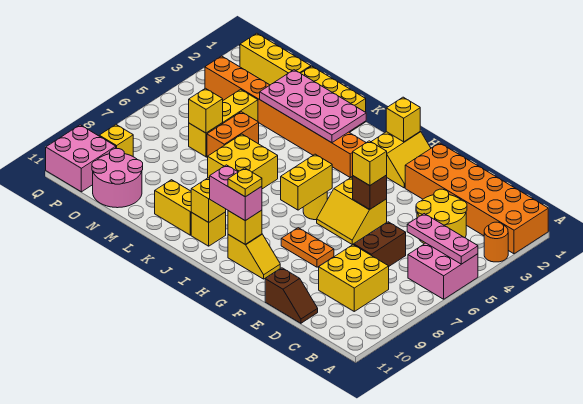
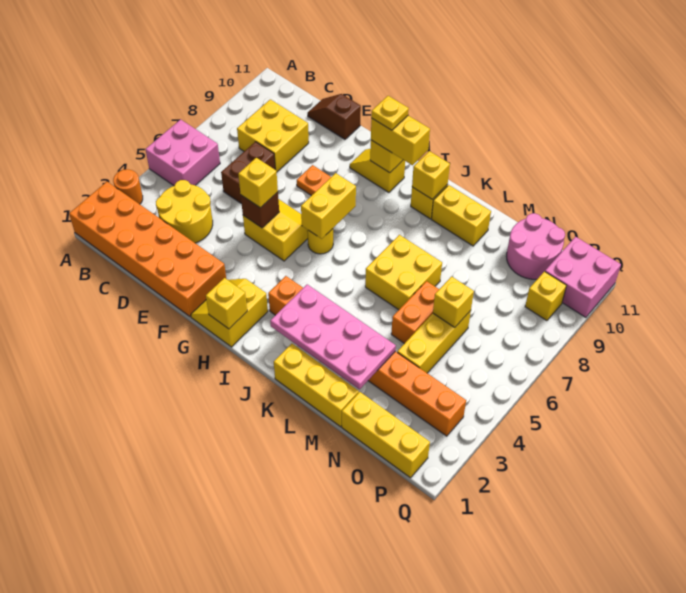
pink 1x3 plate [407,214,478,264] -> none
pink 1x2 brick [210,165,262,221] -> yellow 1x2 brick [371,116,430,165]

